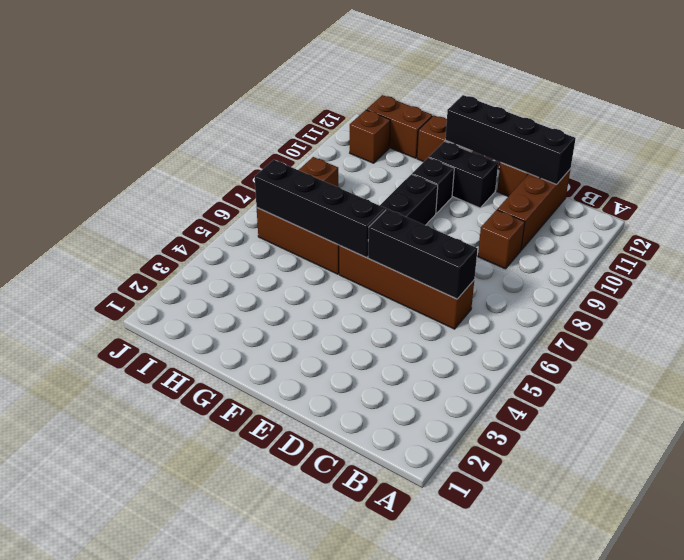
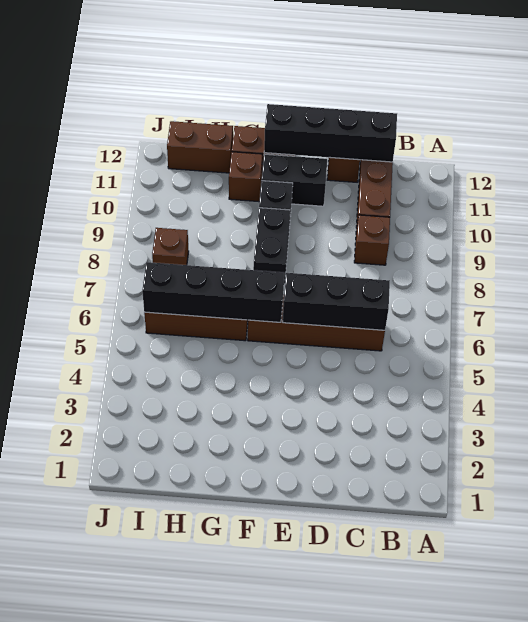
brown 1x1 brick [350,110,390,163] -> brown 1x1 brick moved to [229,152,262,202]

